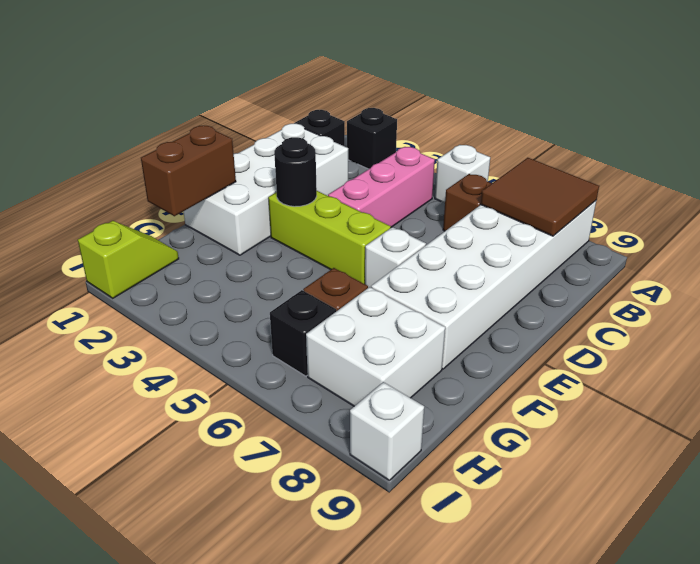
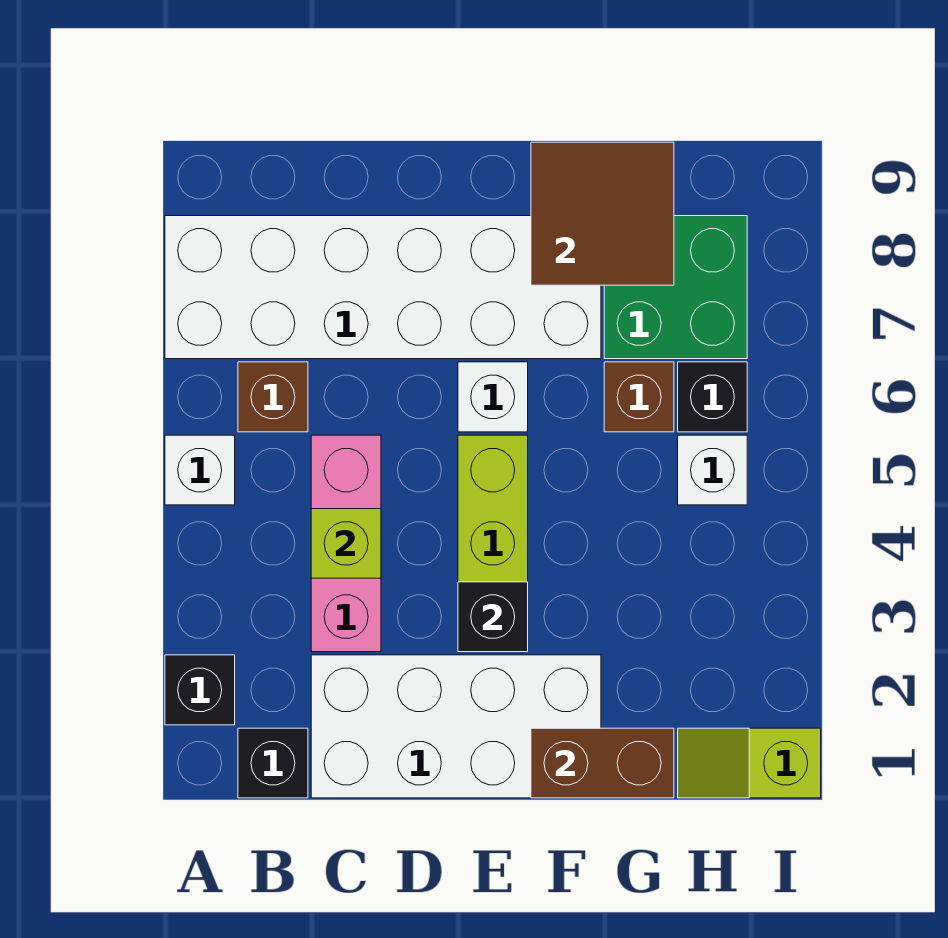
brown 2x2 tile [481,158,599,236] -> brown 2x2 tile moved to [531,142,674,285]
pink 1x3 brick [328,147,435,227] -> pink 1x3 brick turned to [311,435,381,652]
none -> lime 1x1 brick [311,509,381,578]
black 1x1 round brick [274,137,317,207] -> black 1x1 brick [458,582,528,652]
white 2x2 brick [306,287,445,406] -> green 2x2 brick [604,216,747,359]
white 1x1 brick [350,382,424,480] -> white 1x1 brick moved to [678,435,747,505]

